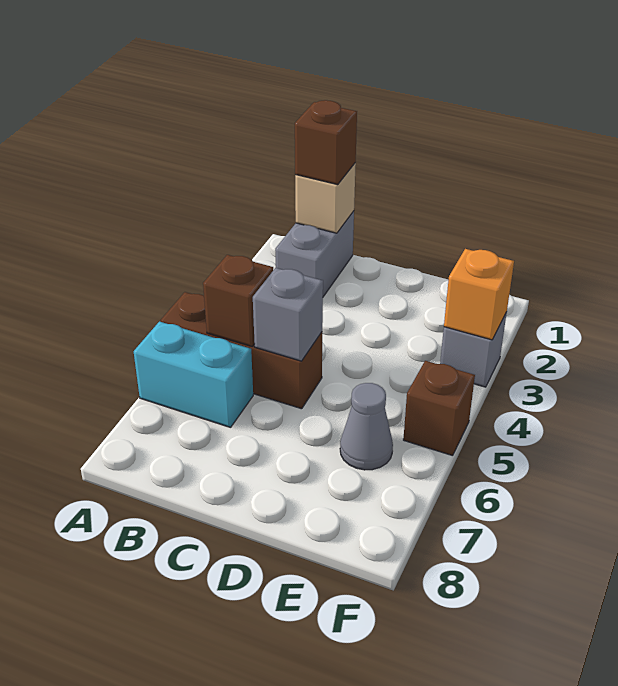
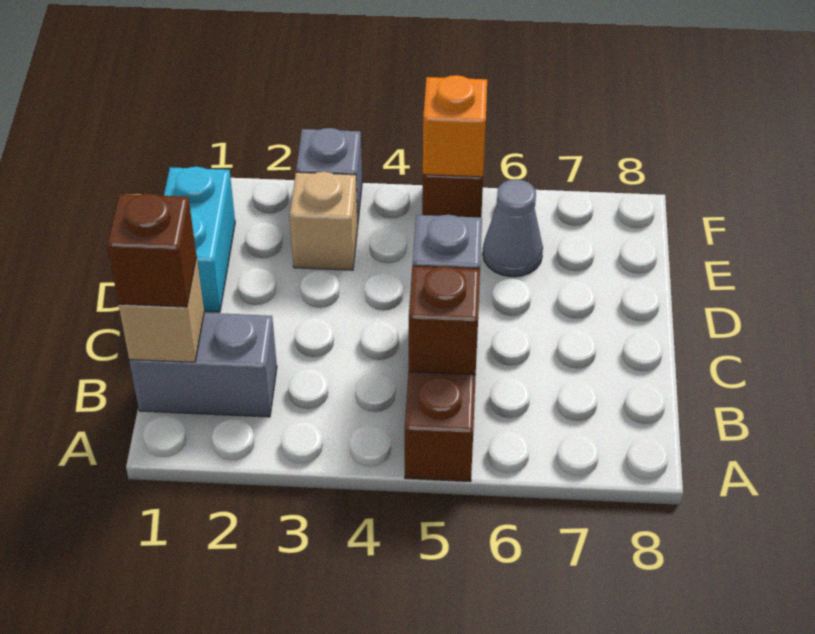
cyan 1x2 brick [134,322,253,427] -> cyan 1x2 brick moved to [164,167,235,312]
none -> tan 1x1 brick [290,172,358,270]
orange 1x1 brick [444,249,514,340] -> orange 1x1 brick moved to [423,75,487,177]

